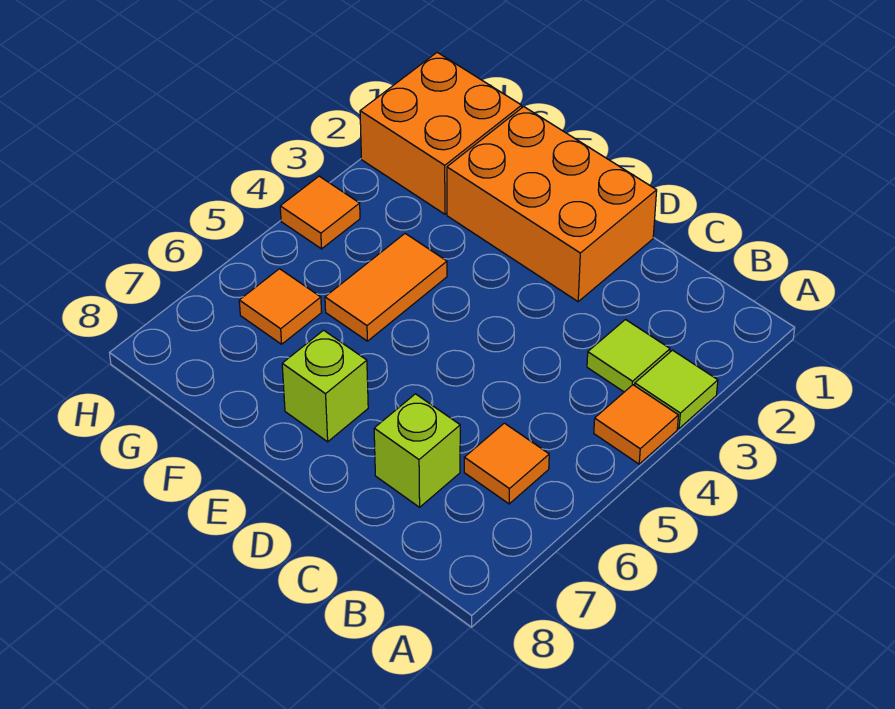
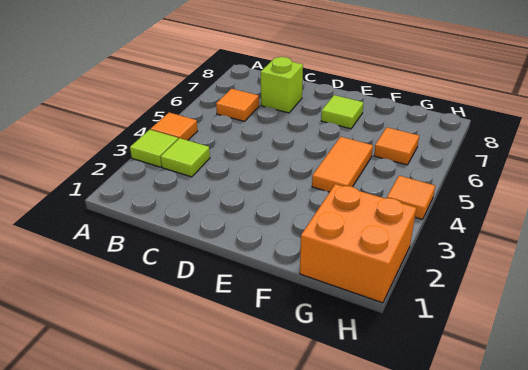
orange 2x3 brick [447,107,657,302] -> none
lime 1x1 brick [282,330,368,442] -> lime 1x1 tile [321,95,363,129]

